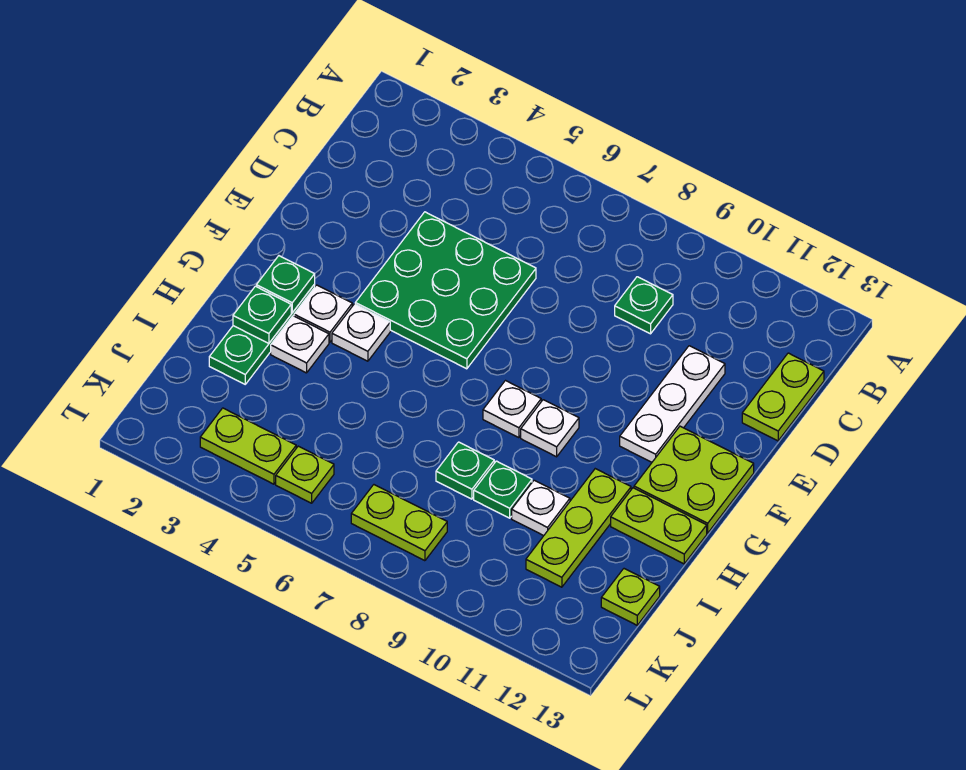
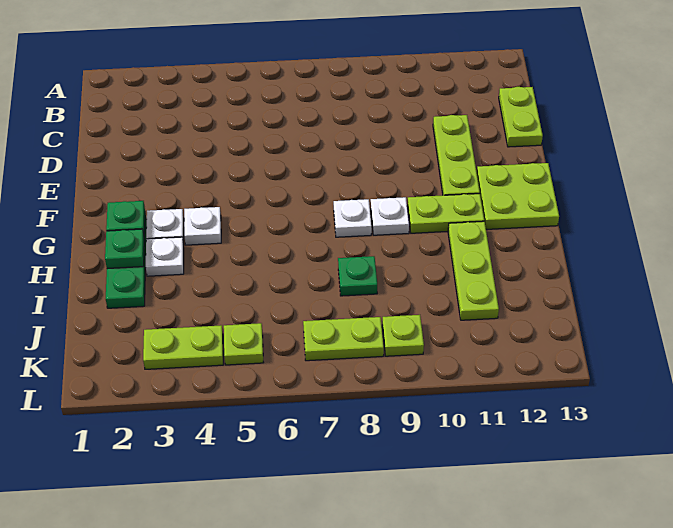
green 1x1 plate [615,277,673,334] -> none
green 3x3 plate [355,212,536,369] -> none
white 1x3 plate [620,346,725,462] -> lime 1x3 plate [433,115,480,195]
lime 1x2 plate [611,488,707,564] -> lime 1x2 plate moved to [407,194,484,233]
green 1x1 plate [474,461,532,518] -> none
white 1x1 plate [512,480,570,536] -> none
lime 1x1 plate [601,569,660,625] -> lime 1x1 plate moved to [382,315,424,356]

